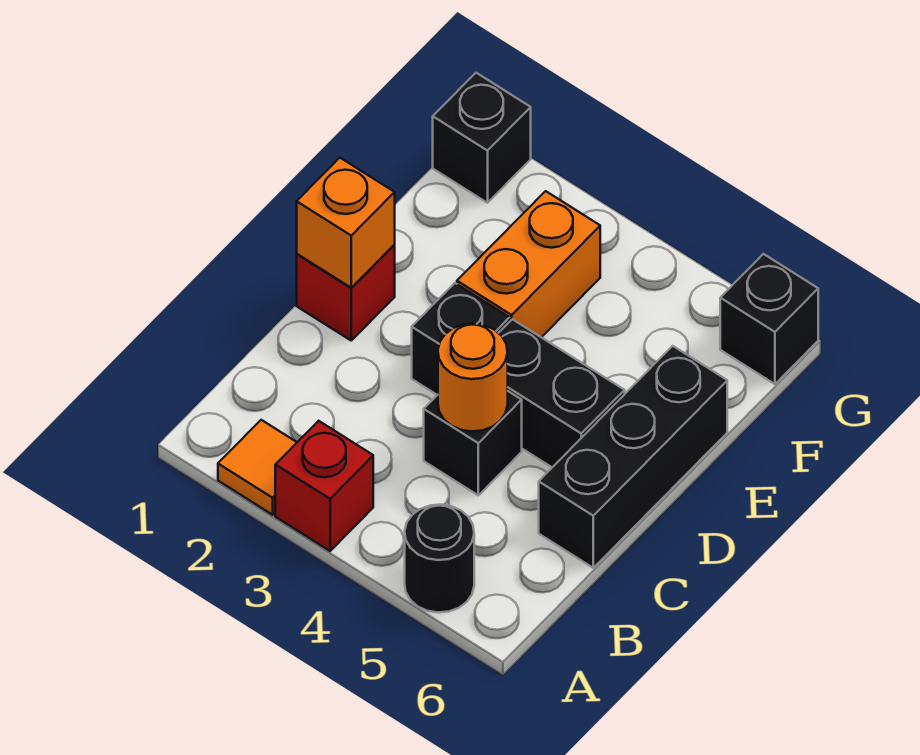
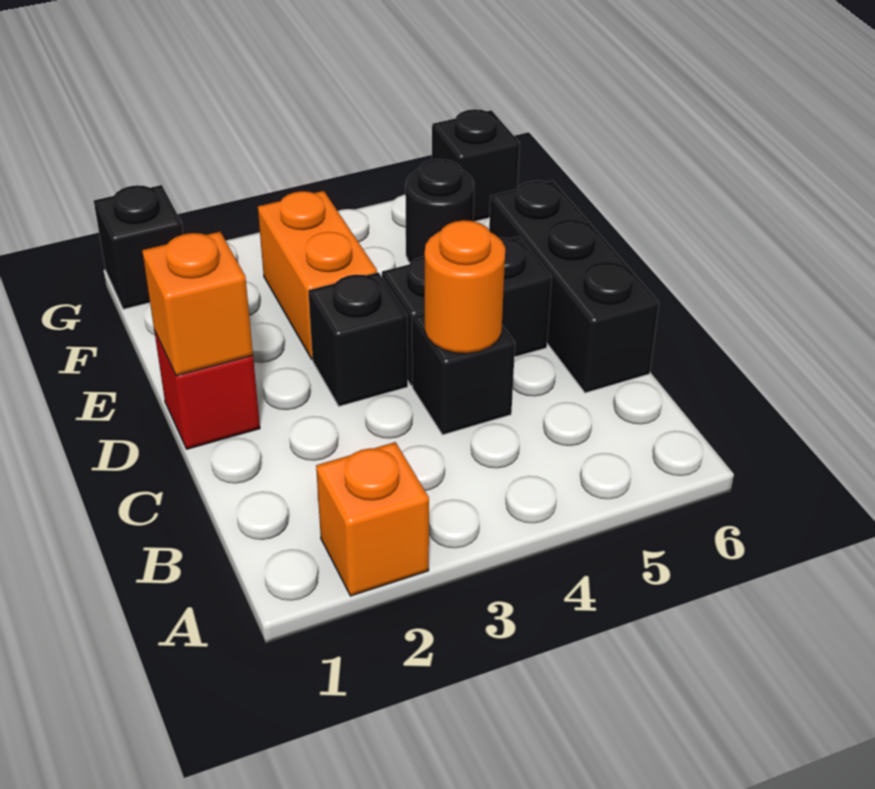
orange 1x1 tile [218,420,297,515] -> orange 1x1 brick [316,442,429,596]
red 1x1 brick [275,421,373,551] -> none
black 1x1 round brick [405,505,474,612] -> black 1x1 round brick moved to [405,159,474,263]

